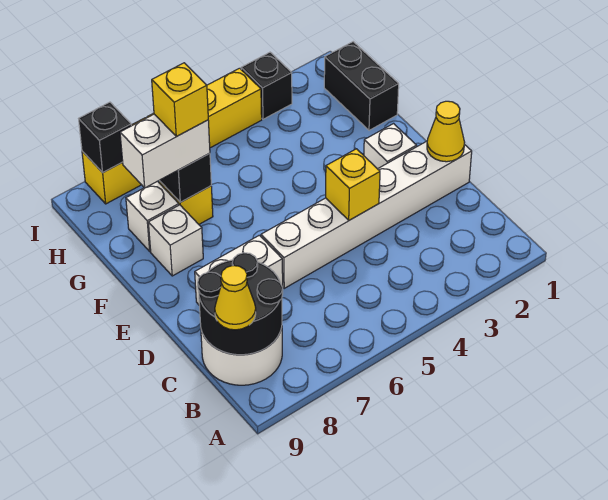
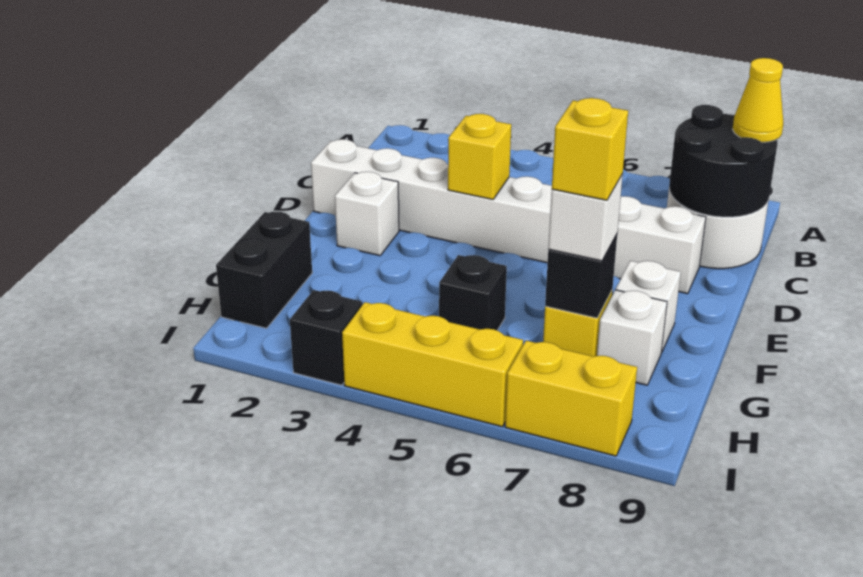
yellow 1x1 cone [427,101,465,162] -> none
white 1x2 brick [120,114,210,188] -> white 1x1 brick [548,174,623,261]
black 1x1 brick [79,102,131,173] -> black 1x1 brick moved to [439,255,507,330]

